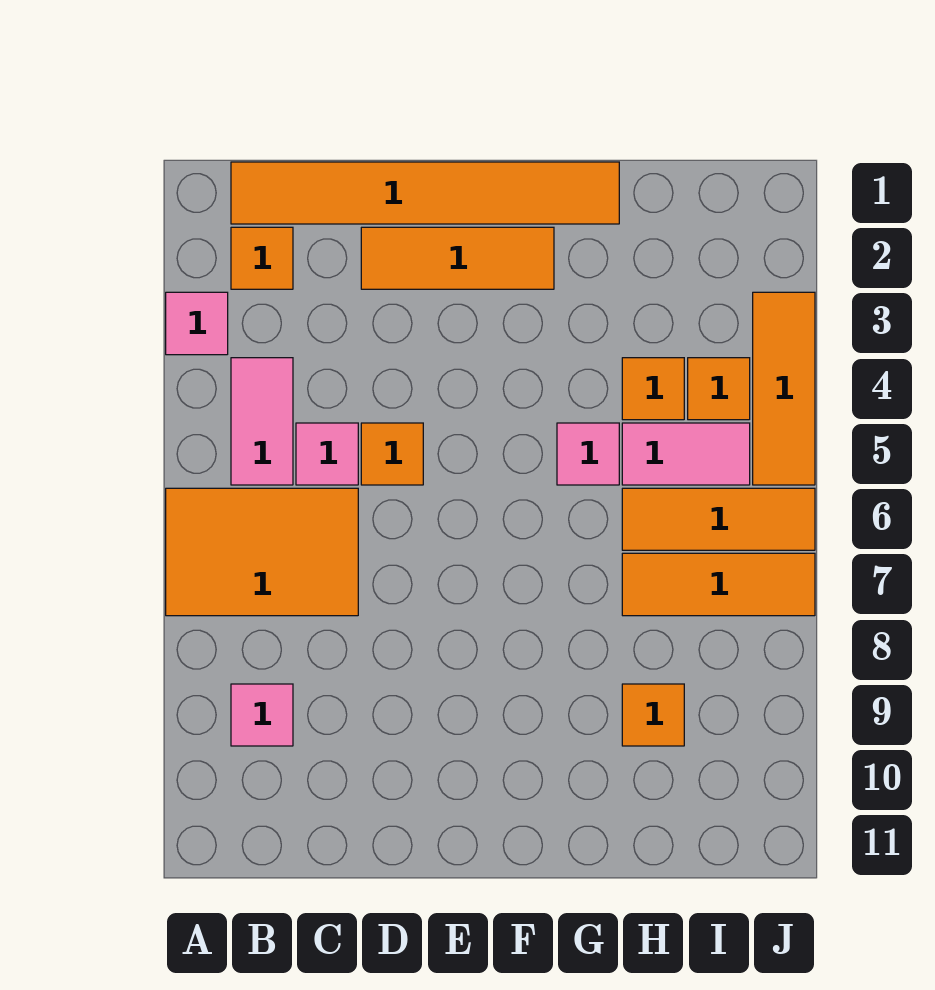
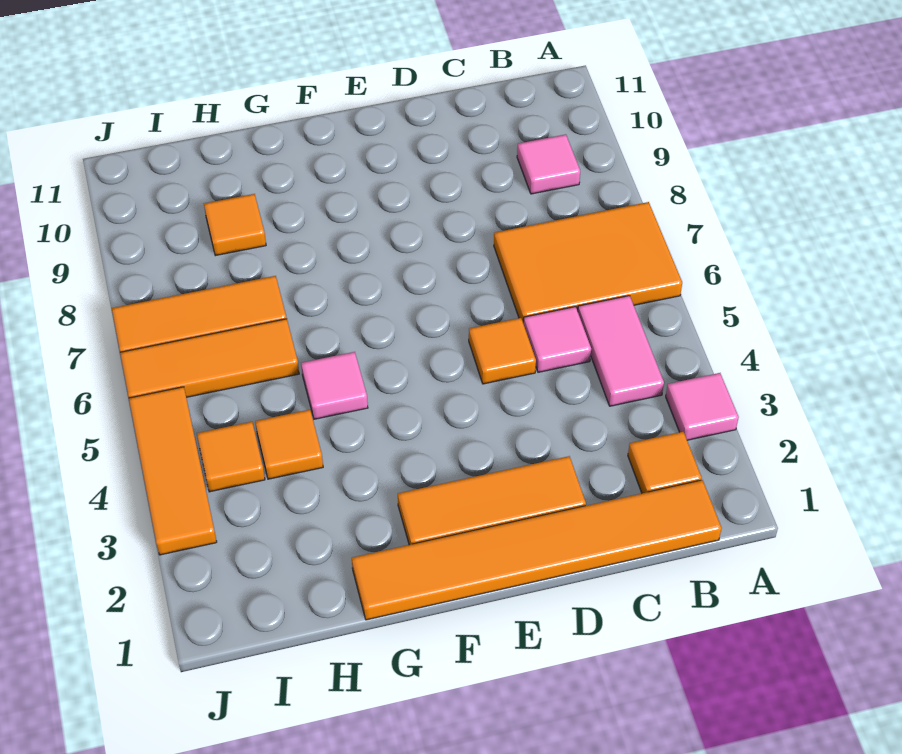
pink 1x2 tile [622,423,750,485] -> none

